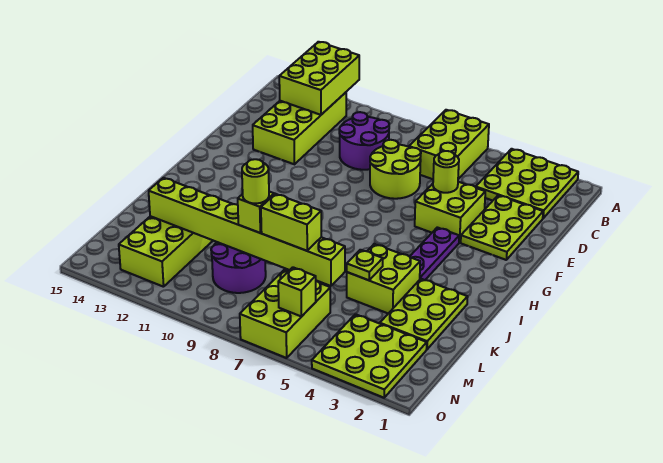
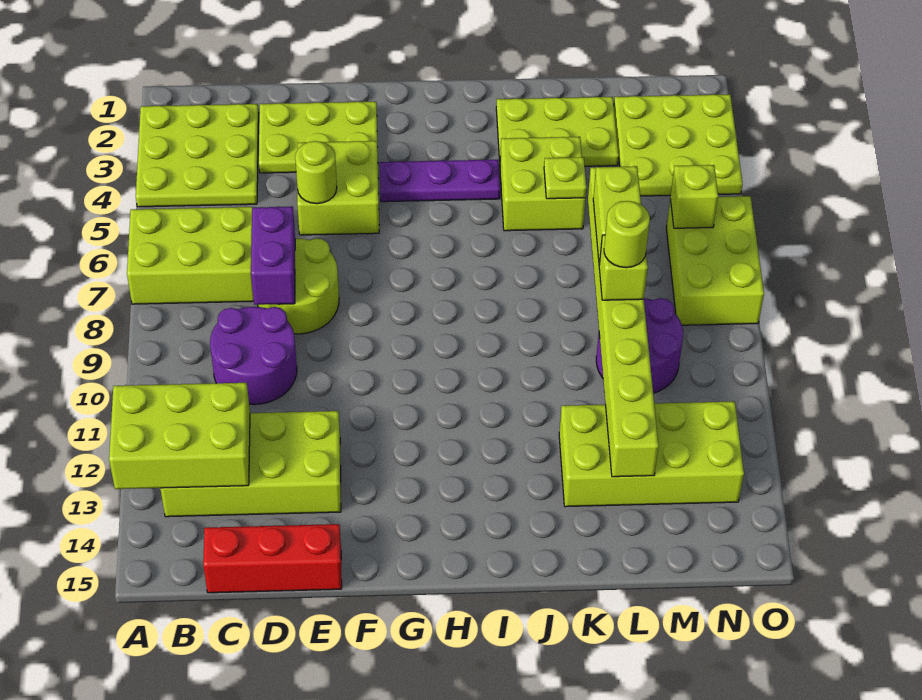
none -> red 1x3 brick [203,524,342,593]
none -> purple 1x2 brick [251,207,295,305]
lime 2x3 brick [240,270,330,358] -> lime 2x3 brick turned to [666,196,764,325]

